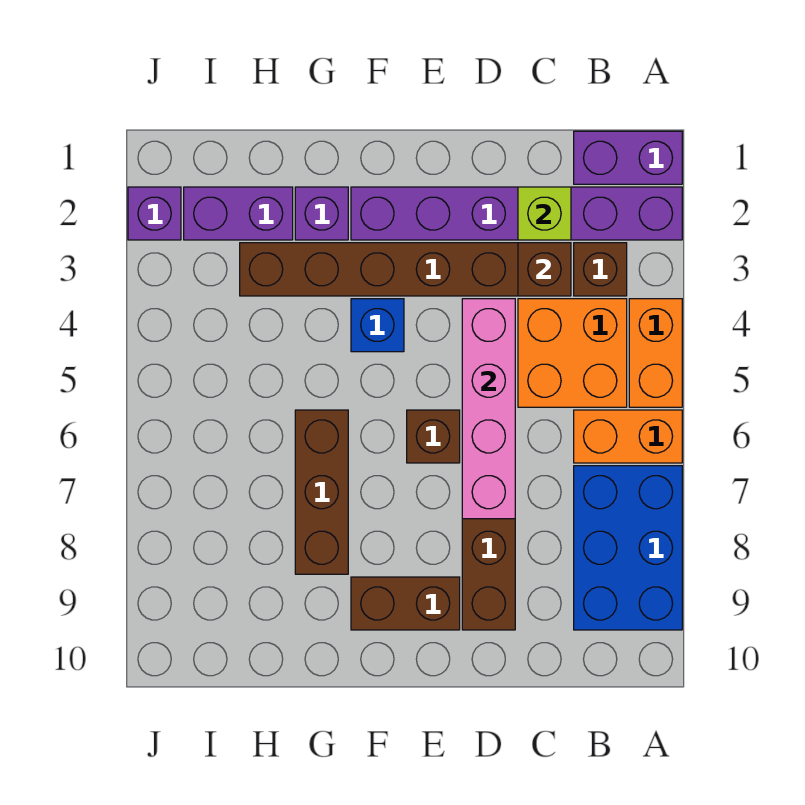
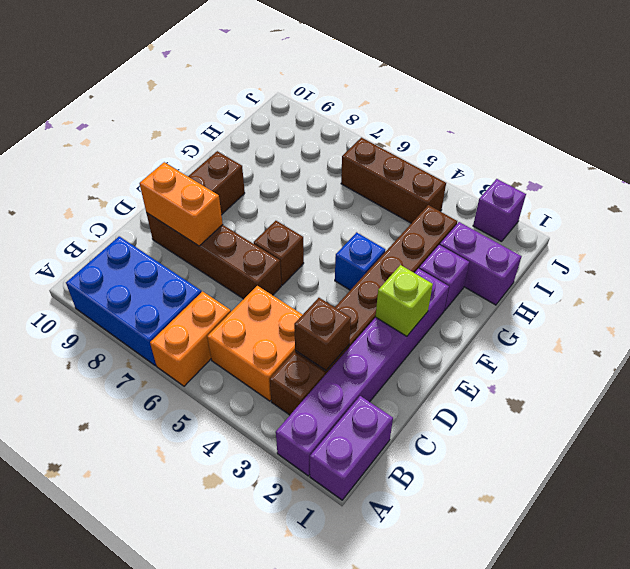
orange 1x2 brick [629,299,682,407] -> orange 1x2 brick moved to [139,162,223,246]
lime 1x1 brick [518,187,571,240] -> lime 1x1 brick moved to [376,265,433,336]
pink 1x4 brick [462,299,515,519] -> none
brown 1x3 brick [295,410,348,574] -> brown 1x3 brick moved to [341,138,446,223]
purple 1x2 brick [184,187,293,240] -> purple 1x2 brick turned to [440,222,522,305]

